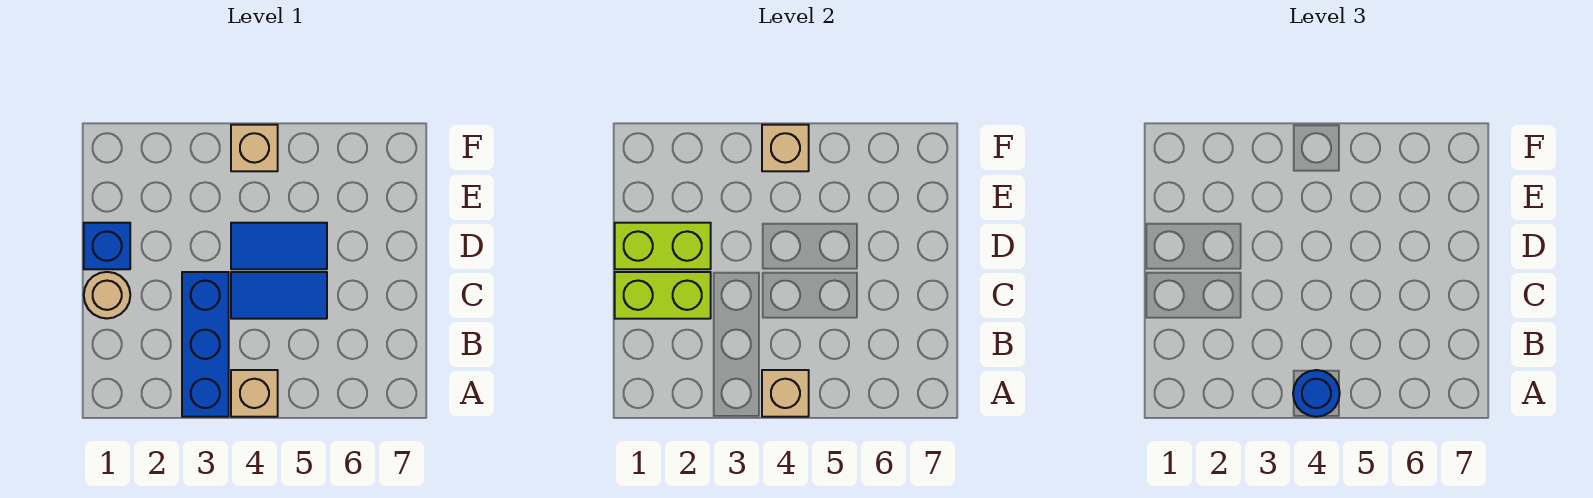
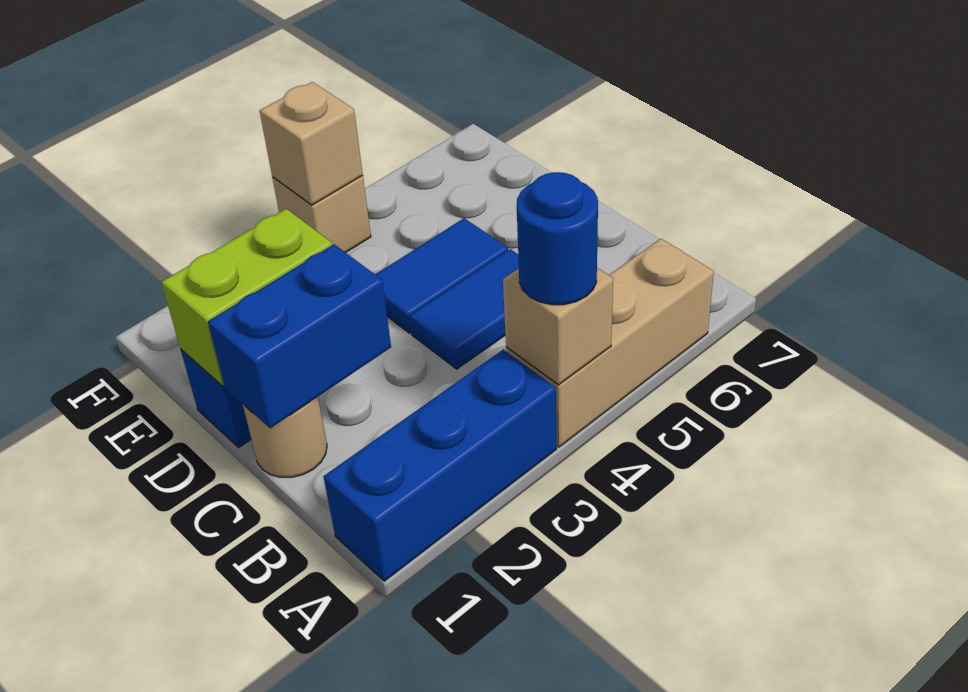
blue 1x3 brick [182,272,229,417] -> blue 1x3 brick turned to [323,349,557,581]
tan 1x1 brick [231,370,278,417] -> tan 1x3 brick [506,239,714,447]
lime 1x2 brick [615,272,711,319] -> blue 1x2 brick [208,244,391,428]

